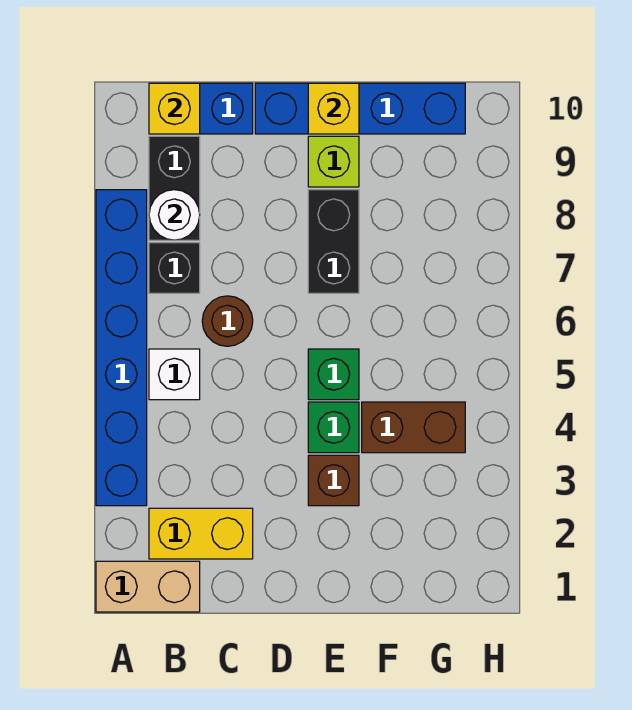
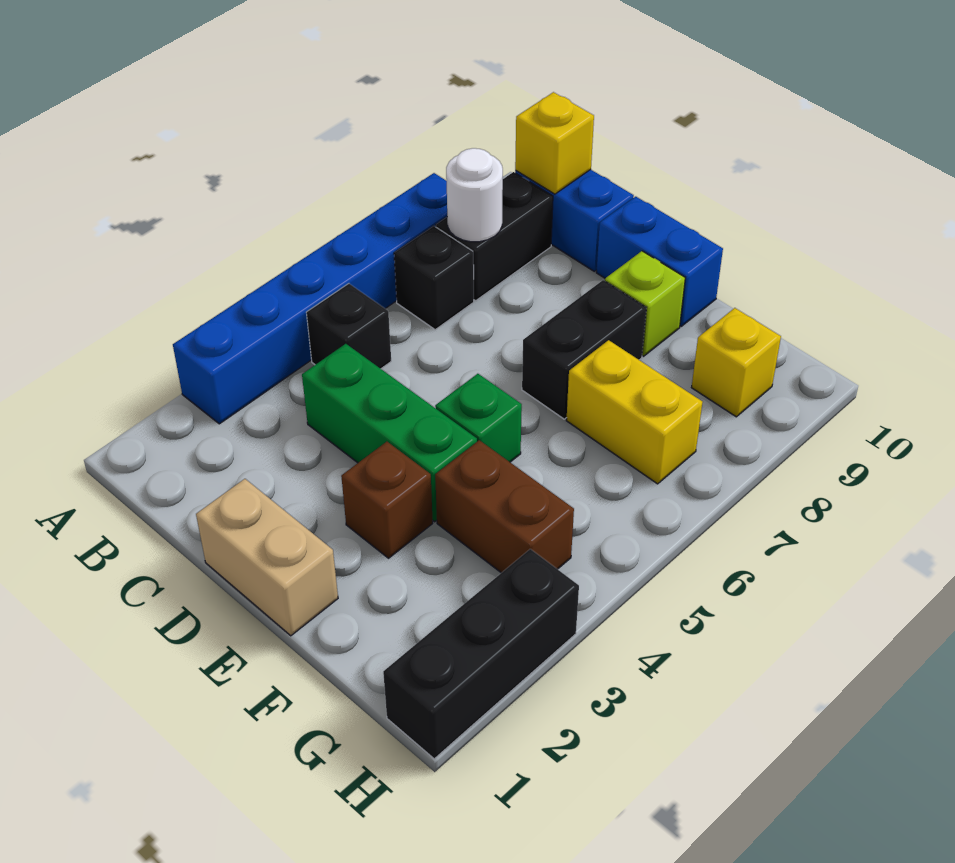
tan 1x2 brick [96,561,200,612] -> tan 1x2 brick moved to [196,479,338,636]
yellow 1x2 brick [149,508,253,559] -> yellow 1x2 brick moved to [566,340,703,484]
white 1x1 brick [149,349,200,400] -> black 1x1 brick [306,284,391,369]
brown 1x1 round brick [202,296,253,346] -> none
blue 1x4 brick [255,83,465,134] -> blue 1x2 brick [596,197,723,326]
green 1x1 brick [308,402,359,453] -> green 1x3 brick [302,344,477,522]
yellow 1x1 brick [308,83,359,134] -> yellow 1x1 brick moved to [692,308,781,417]
none -> black 1x3 brick [383,549,579,759]

